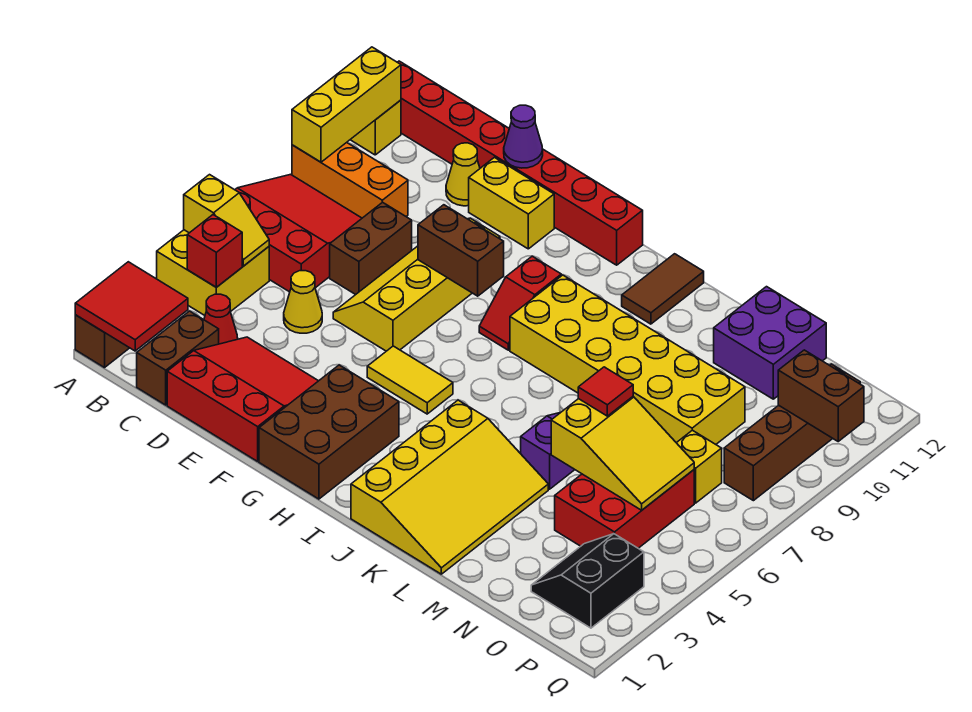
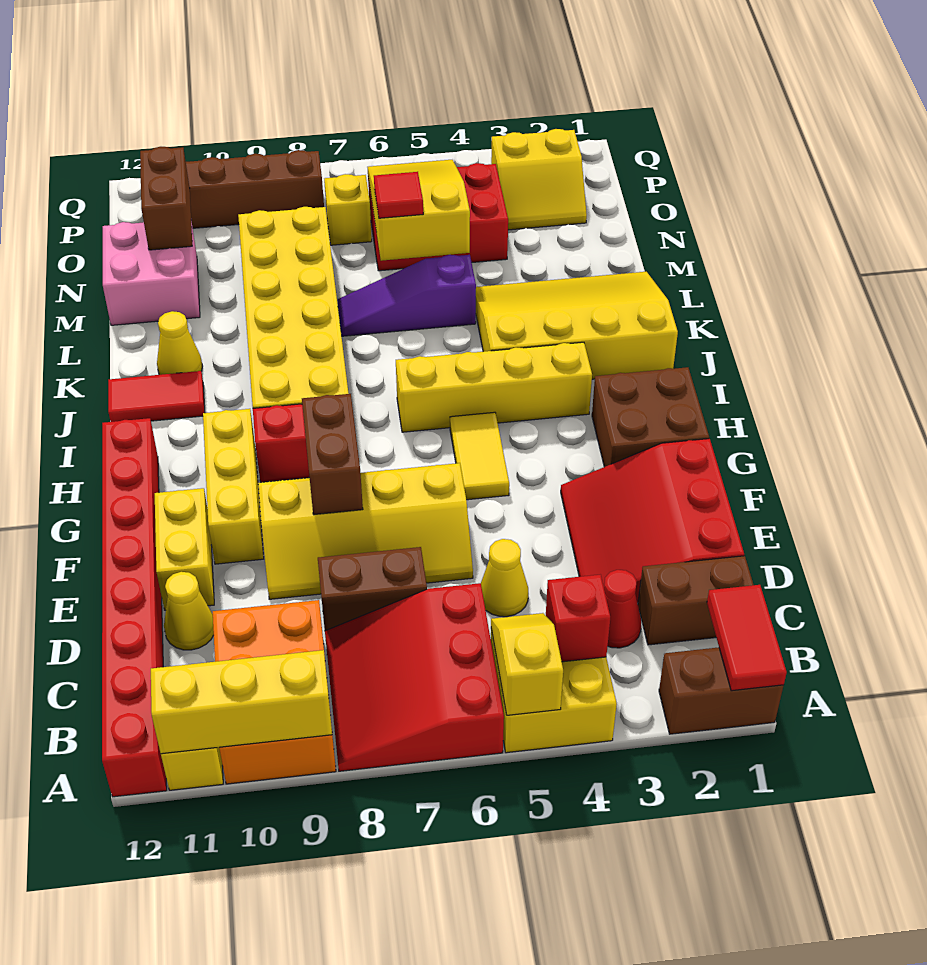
red 2x2 tile [75,262,188,351] -> red 1x2 tile [707,585,787,691]
orange 1x3 brick [292,143,408,218] -> orange 2x3 brick [213,600,336,784]
purple 1x1 cone [504,105,543,168] -> none
none -> yellow 1x3 brick [203,409,264,564]
brown 2x3 brick [259,365,399,499] -> brown 2x2 brick [592,367,709,467]
none -> yellow 1x4 brick [396,342,592,432]
brown 1x2 tile [622,254,704,324] -> red 1x2 tile [108,371,205,422]
none -> yellow 1x1 cone [157,311,202,375]
purple 2x2 brick [714,287,826,399] -> pink 2x2 brick [103,221,200,325]
black 2x2 slope [531,534,644,628] -> yellow 2x2 slope [491,129,587,230]
brown 1x2 brick [778,350,864,441] -> brown 1x2 brick moved to [140,147,192,250]

